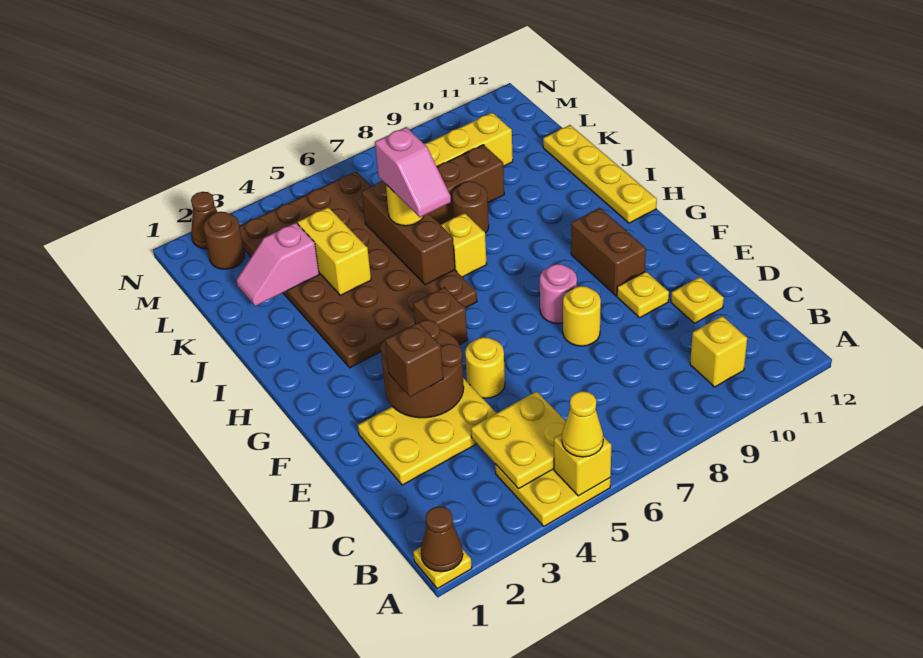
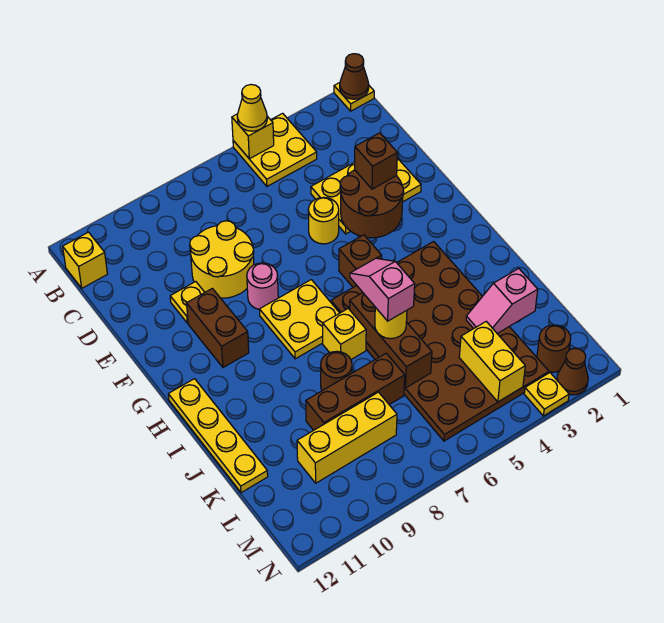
yellow 2x2 plate [471,391,566,489] -> yellow 2x2 plate moved to [259,280,339,359]
yellow 1x1 brick [690,316,747,387] -> yellow 1x1 brick moved to [63,232,107,288]
yellow 1x1 plate [671,277,724,323] -> yellow 1x1 plate moved to [524,373,569,416]
yellow 1x1 round brick [563,286,601,346] -> yellow 2x2 round brick [190,221,254,298]
yellow 1x2 brick [298,207,371,295] -> yellow 1x2 brick moved to [459,322,525,402]
pink 1x2 slope [236,223,319,306] -> pink 1x2 slope turned to [466,269,538,333]

